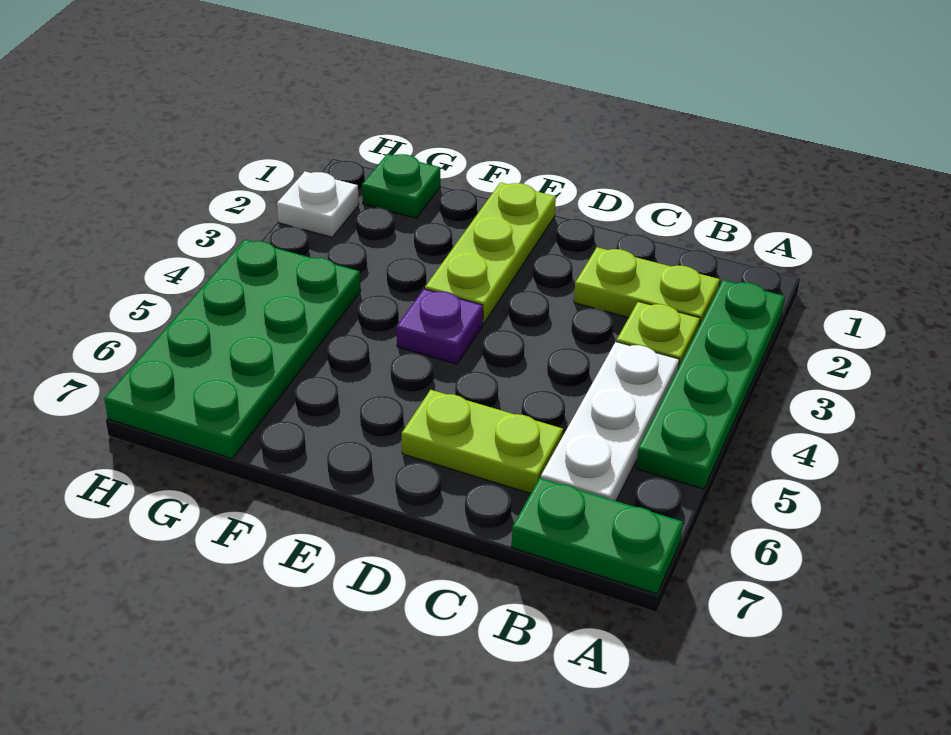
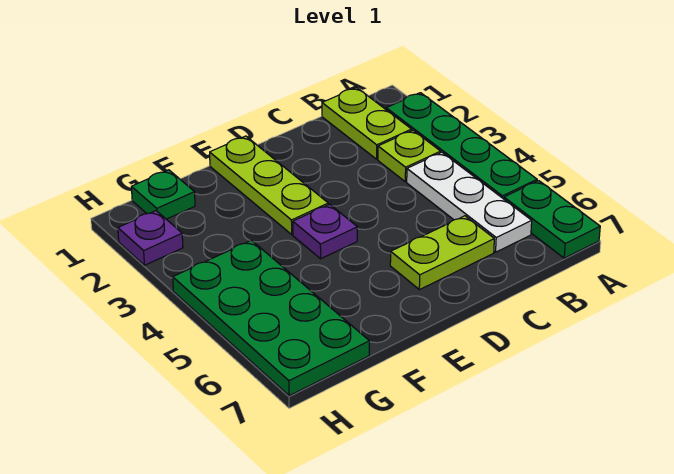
green 1x2 plate [512,478,683,594] -> green 1x2 plate turned to [504,181,600,258]
lime 1x2 plate [574,247,720,326] -> lime 1x2 plate turned to [322,87,412,159]
white 1x1 plate [277,172,359,237] -> purple 1x1 plate [118,211,183,265]

